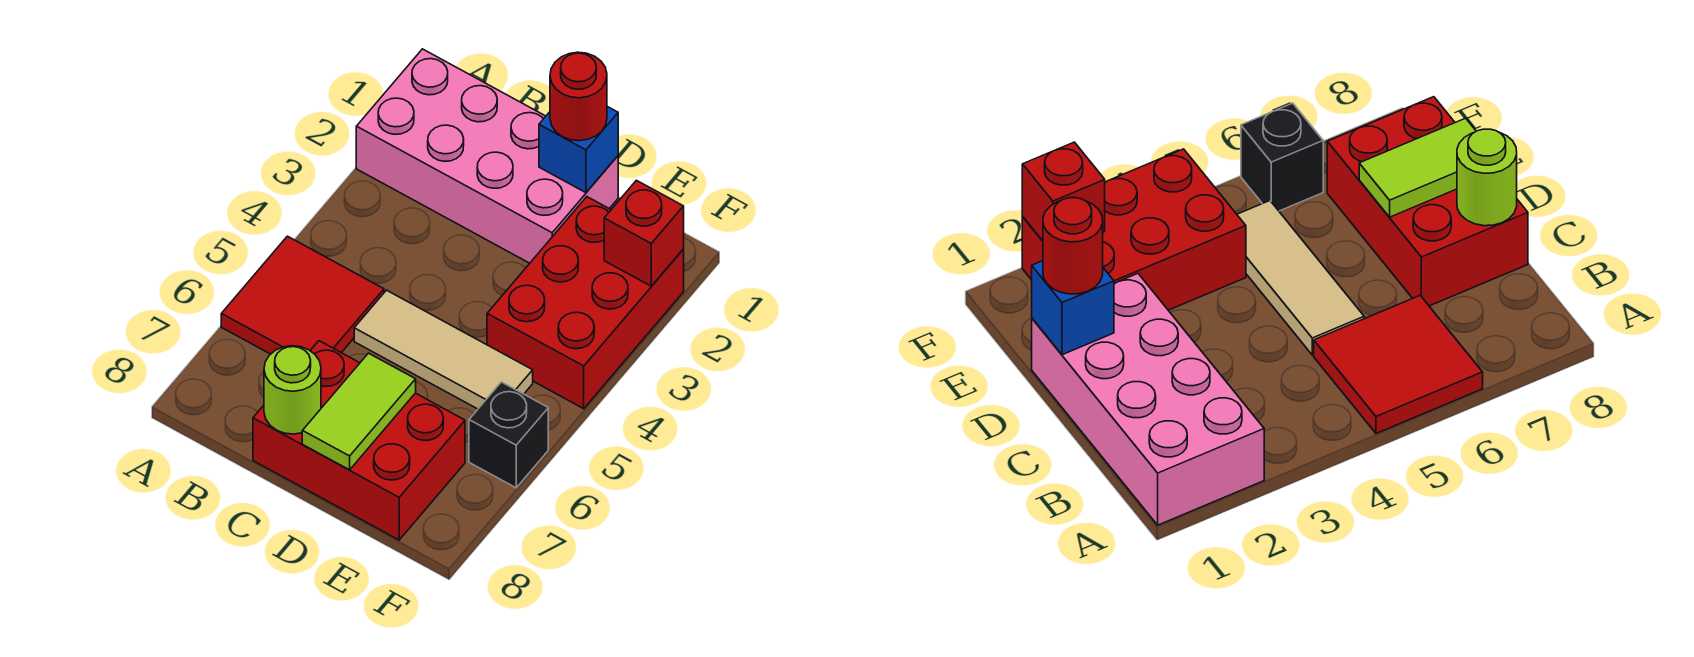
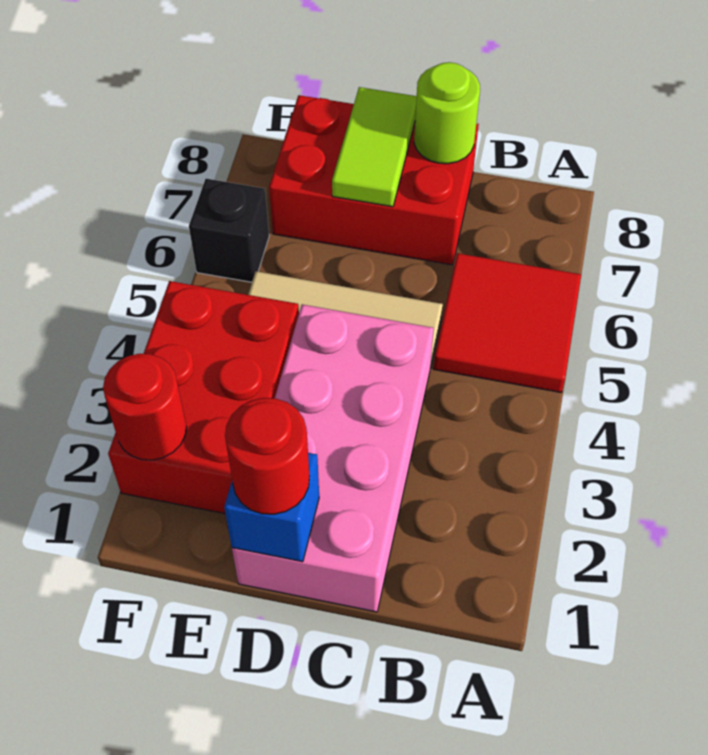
pink 2x4 brick [356,49,618,263] -> pink 2x4 brick turned to [232,305,434,612]
red 1x1 brick [604,180,684,286] -> red 1x1 round brick [103,354,187,460]

